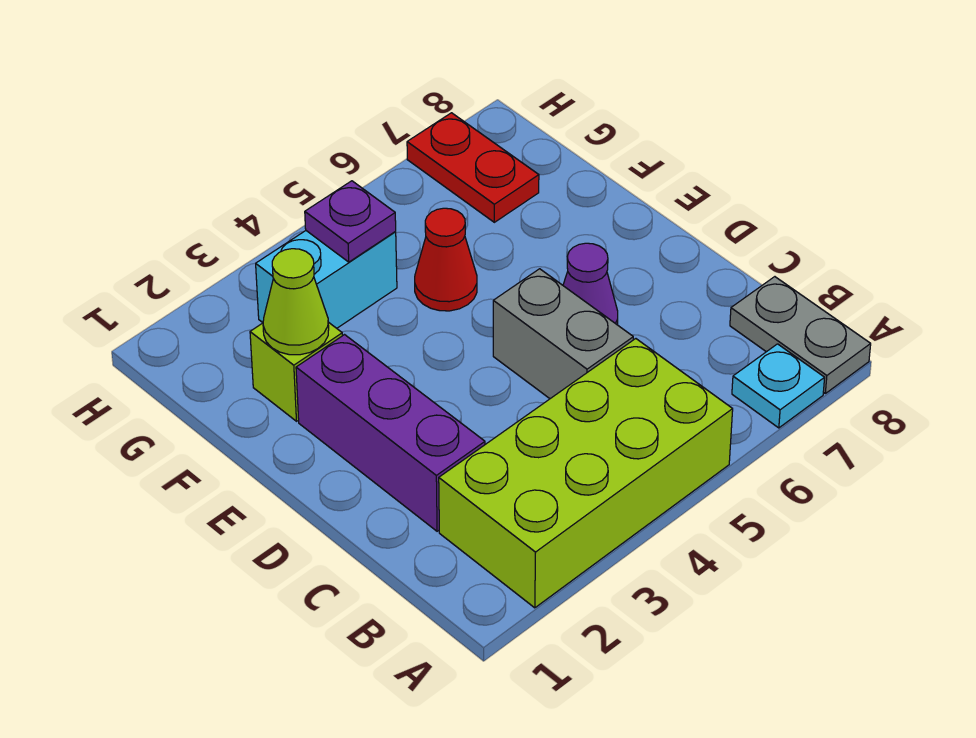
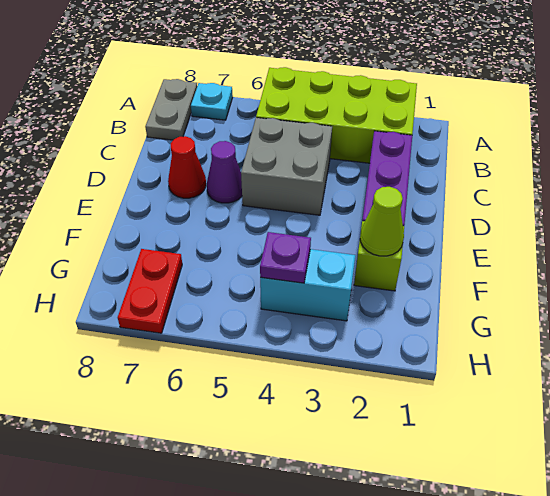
grey 1x2 brick [493,269,633,399] -> grey 2x2 brick [241,118,332,215]
red 1x1 cone [415,208,477,311] -> red 1x1 cone moved to [168,136,206,198]

